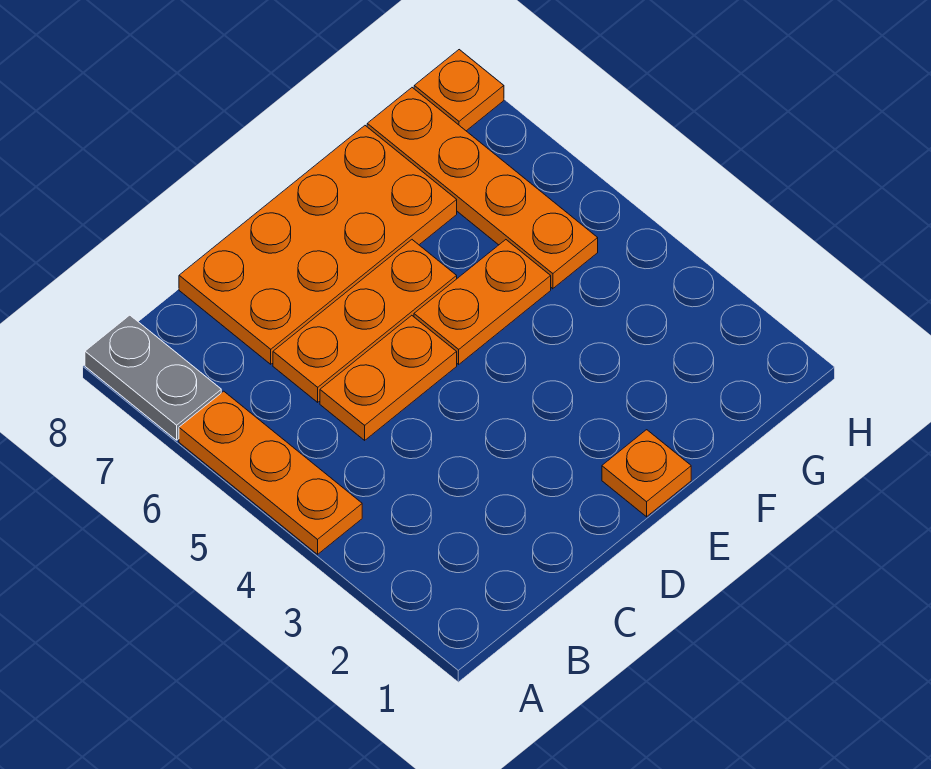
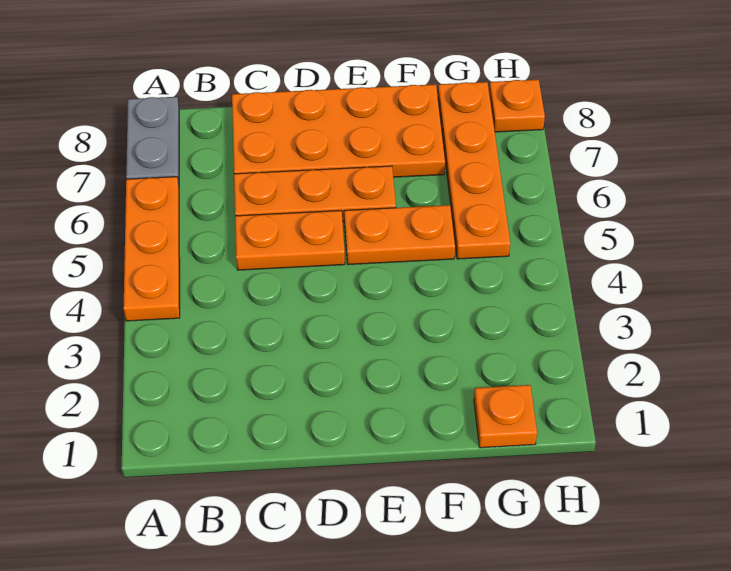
orange 1x1 plate [602,430,691,517] -> orange 1x1 plate moved to [474,385,537,448]

